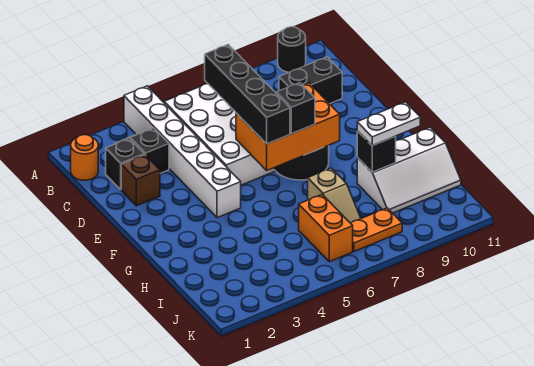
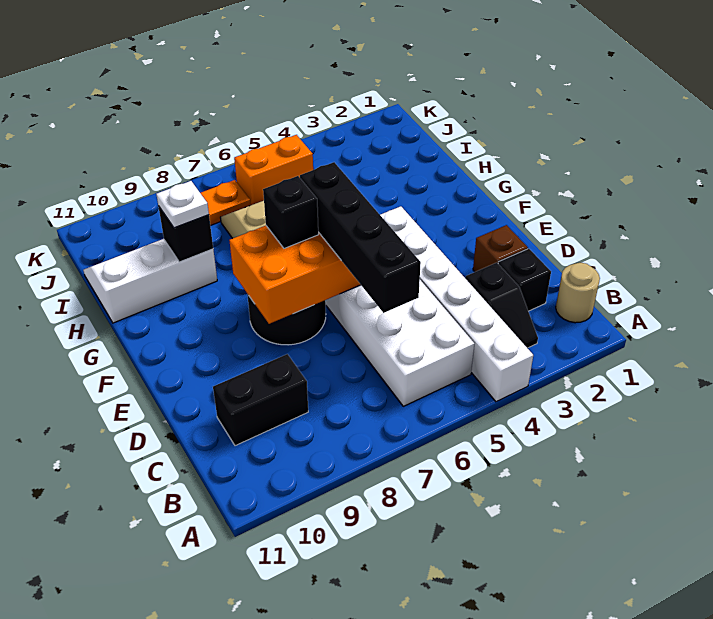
black 1x1 round brick [278,27,306,72] -> none
orange 1x1 round brick [71,135,98,180] -> tan 1x1 round brick [556,263,600,323]
white 1x2 plate [357,102,420,146] -> white 1x1 plate [156,181,209,228]
orange 1x2 brick [299,195,353,262] -> orange 1x2 brick turned to [234,135,313,205]

